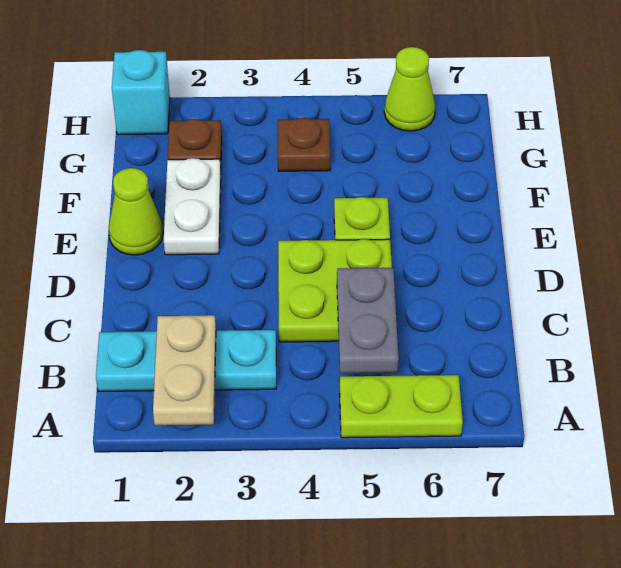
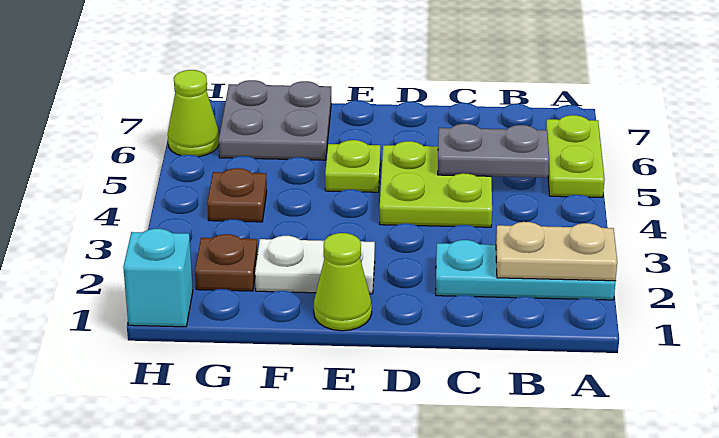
cyan 1x3 plate [96,330,276,391] -> cyan 1x3 plate turned to [436,240,616,300]
none -> grey 2x2 plate [219,80,331,160]

